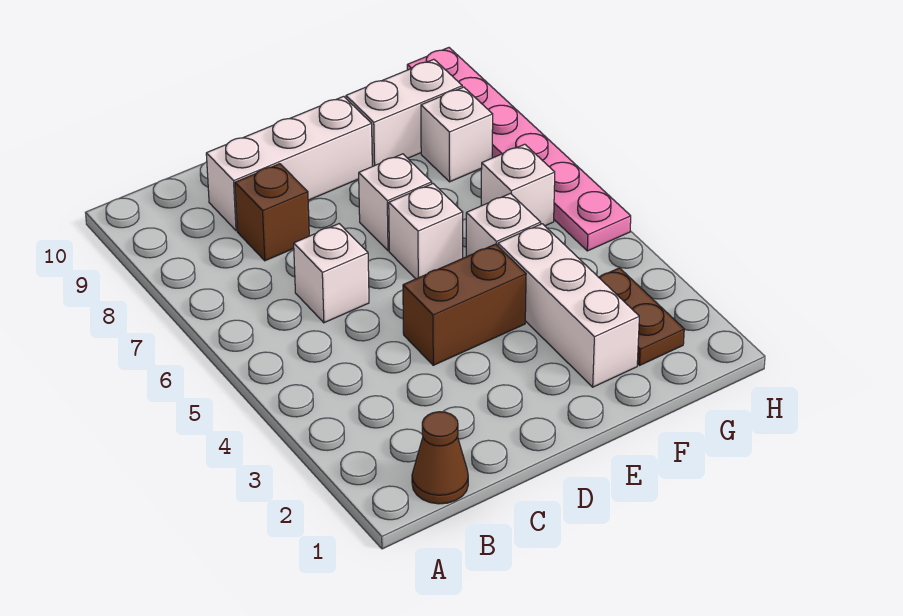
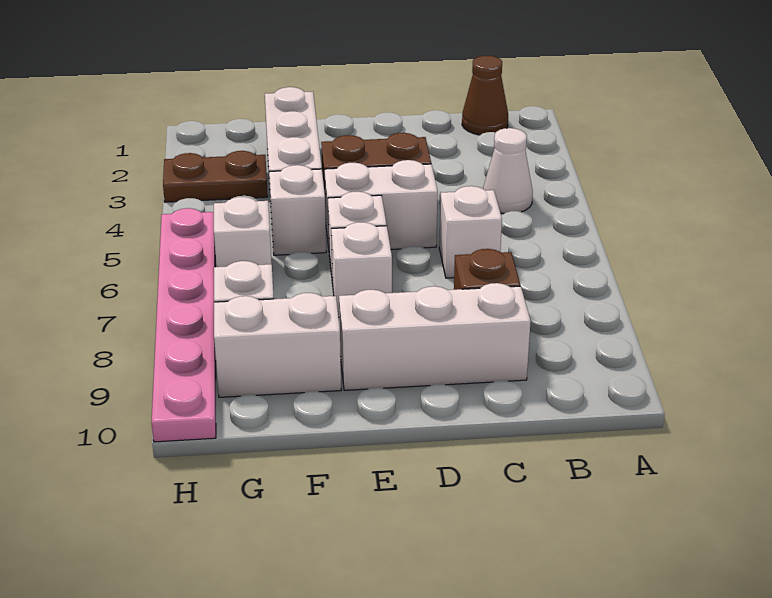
none -> white 1x1 cone [483,128,533,214]
none -> white 1x2 brick [325,160,438,249]
brown 1x2 plate [599,268,684,366] -> brown 1x2 plate turned to [163,151,268,202]

